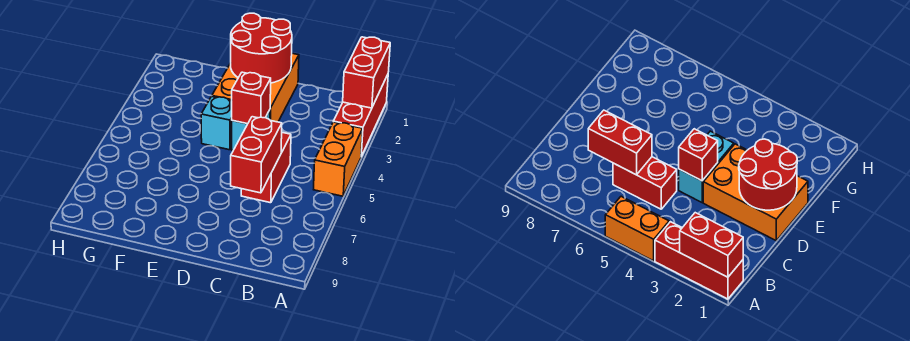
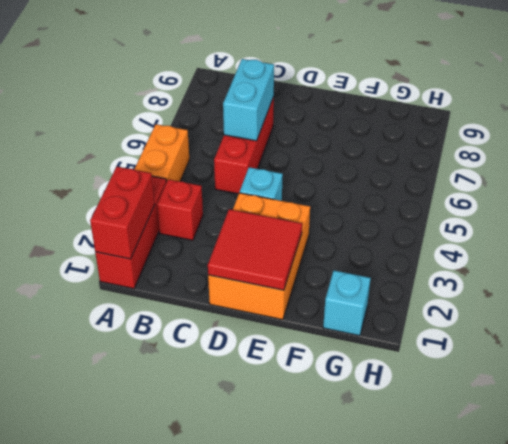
red 1x2 brick [241,132,291,203] -> red 1x3 brick [214,97,274,194]
red 1x2 brick [231,117,282,193] -> cyan 1x2 brick [223,59,274,141]
red 2x2 round brick [231,13,292,83] -> red 2x2 tile [208,209,302,290]
red 1x1 brick [232,72,271,124] -> red 1x1 brick moved to [157,179,203,240]
cyan 1x1 brick [201,96,232,150] -> cyan 1x1 brick moved to [323,270,371,336]

